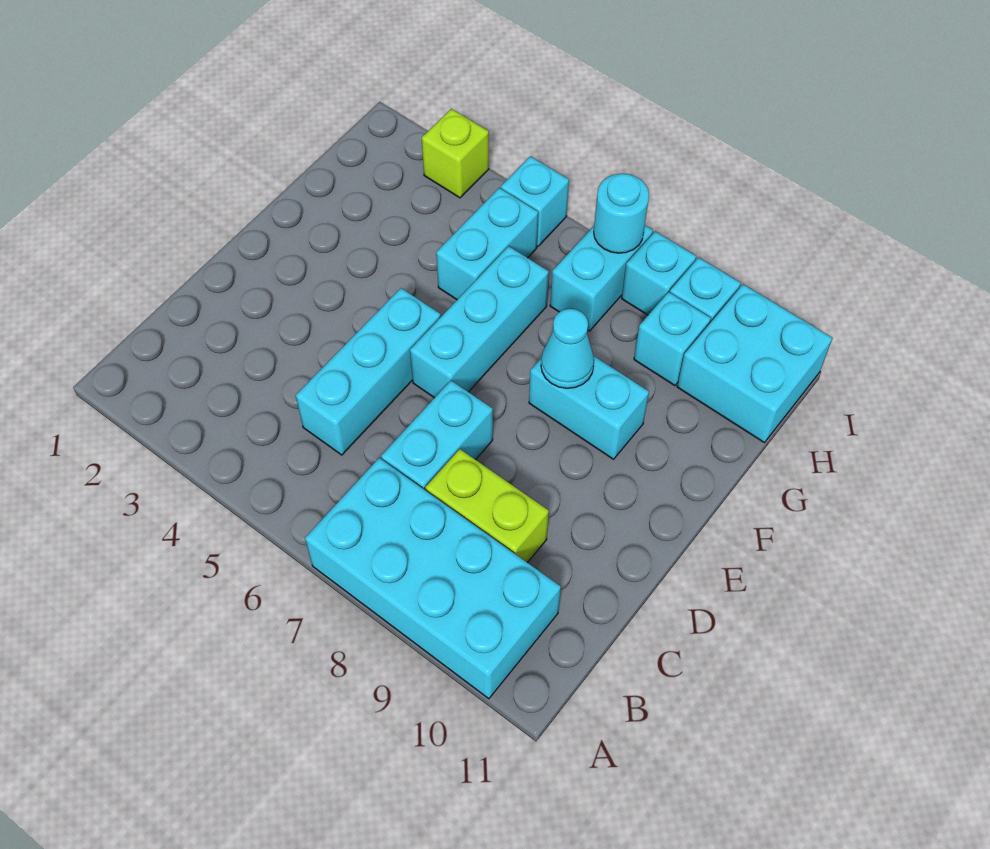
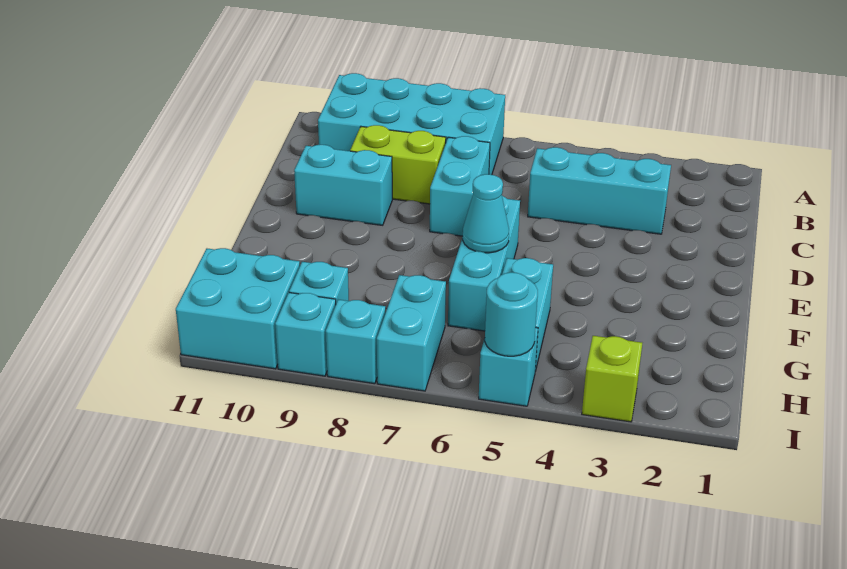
cyan 1x3 brick [296,288,441,455] -> cyan 1x3 brick turned to [528,147,671,234]
cyan 1x2 brick [529,356,649,459] -> cyan 1x2 brick moved to [294,145,392,225]
cyan 1x1 cone [541,309,594,388] -> cyan 1x1 cone moved to [463,174,509,253]
cyan 1x1 round brick [594,174,649,253] -> cyan 1x1 round brick moved to [485,272,538,356]

